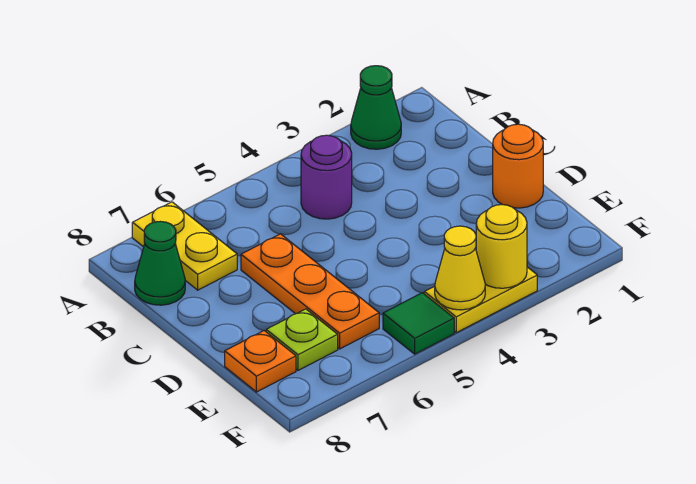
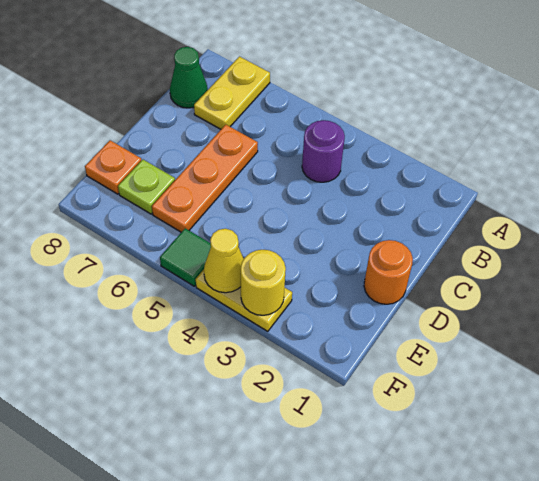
green 1x1 cone [351,66,401,149] -> none

